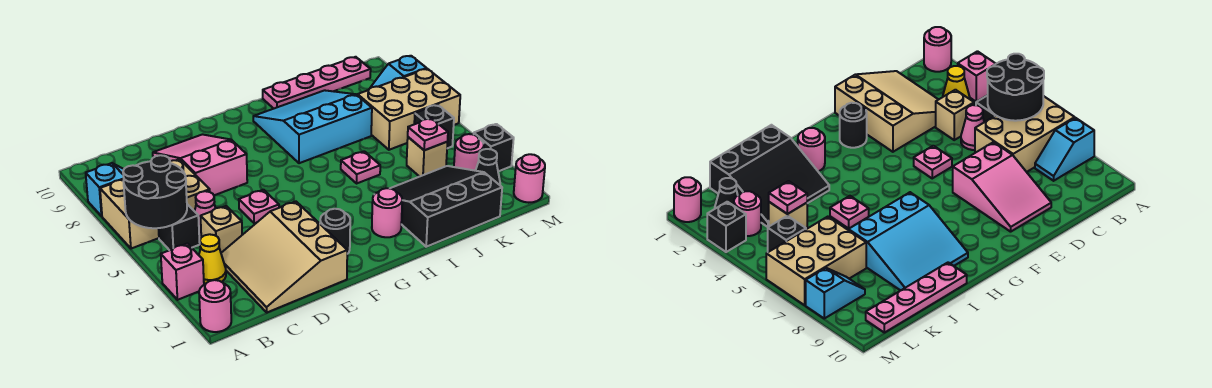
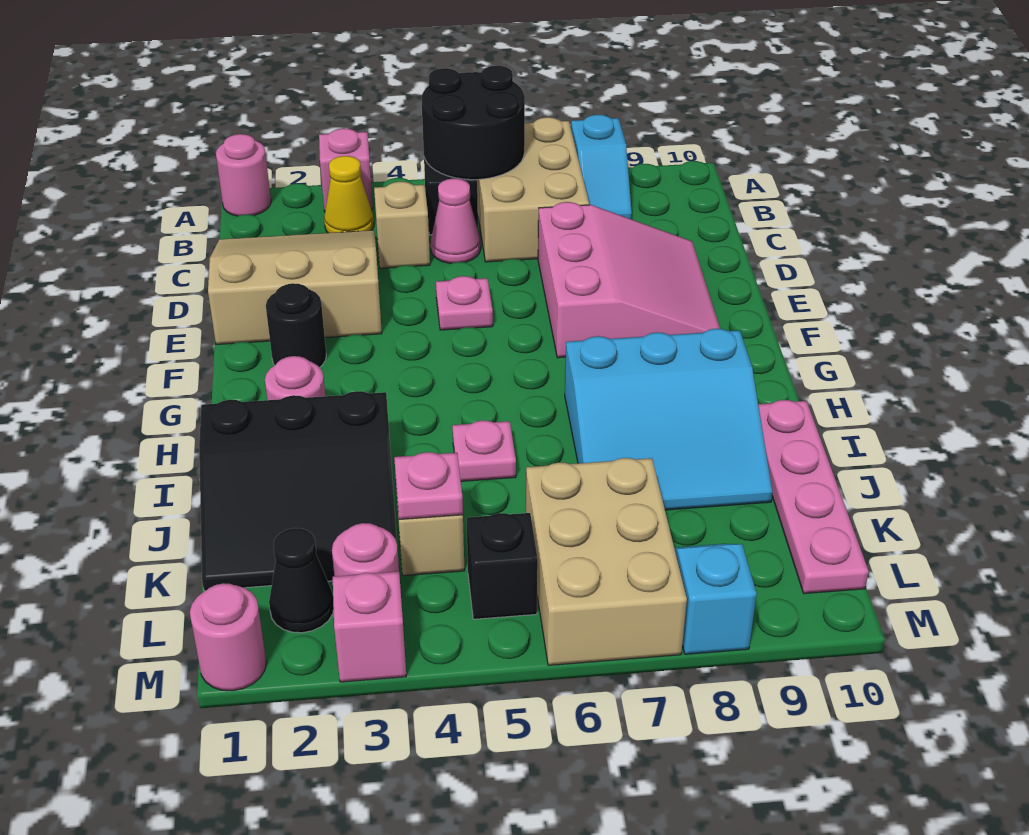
pink 2x3 slope [153,134,247,195] -> pink 3x3 slope [538,202,720,358]
cyan 3x3 slope [253,90,372,163] -> cyan 3x3 slope turned to [565,329,773,510]
black 3x3 slope [390,166,502,247] -> black 3x3 slope turned to [199,391,397,591]
black 1x1 brick [474,124,514,171] -> pink 1x1 brick [333,572,406,682]

